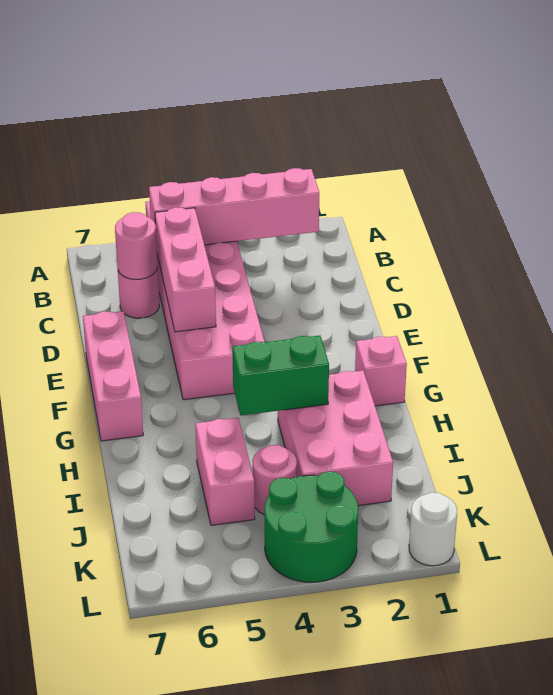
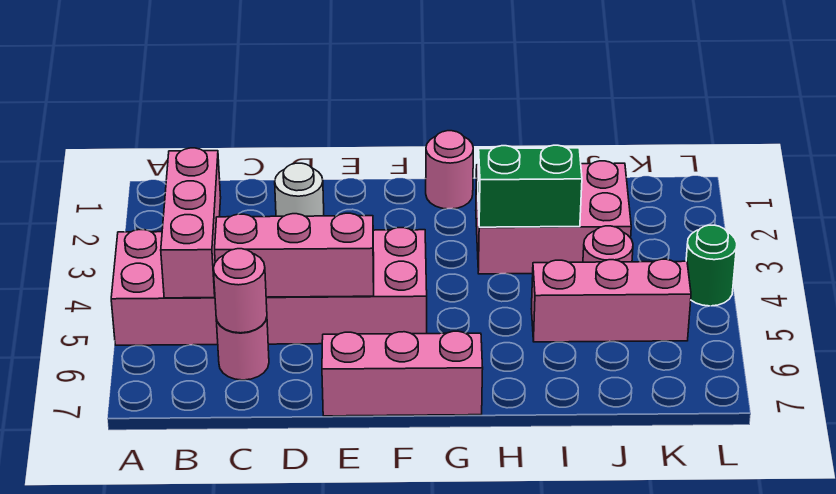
pink 1x4 brick [149,168,319,245] -> pink 1x3 brick [161,148,221,298]
pink 1x1 brick [355,336,407,406] -> pink 1x1 round brick [426,131,473,209]
green 1x2 brick [232,336,329,415] -> green 1x2 brick turned to [478,145,582,227]
pink 1x2 brick [195,418,255,525] -> pink 1x3 brick [531,259,691,342]
green 2x2 round brick [264,472,358,582] -> green 1x1 round brick [686,225,737,306]
white 1x1 round brick [409,493,457,566] -> white 1x1 round brick moved to [275,163,324,216]

